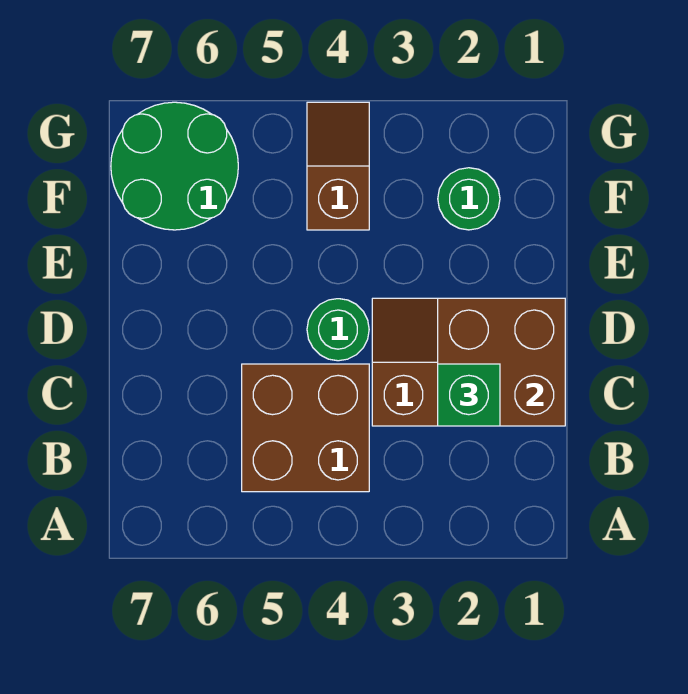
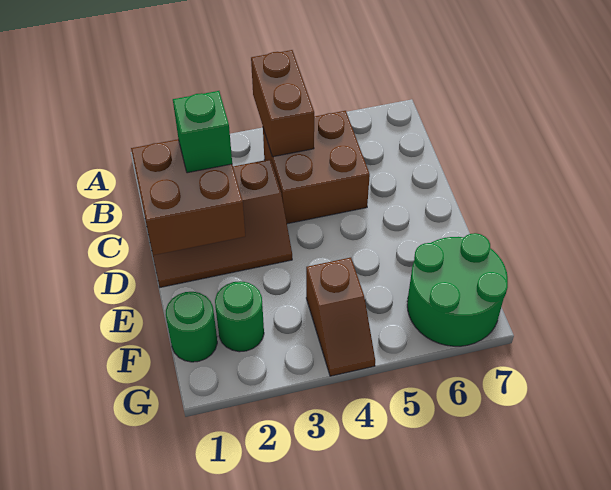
none -> brown 1x2 brick [251,50,314,157]
green 1x1 round brick [307,299,369,361] -> green 1x1 round brick moved to [166,292,217,362]

